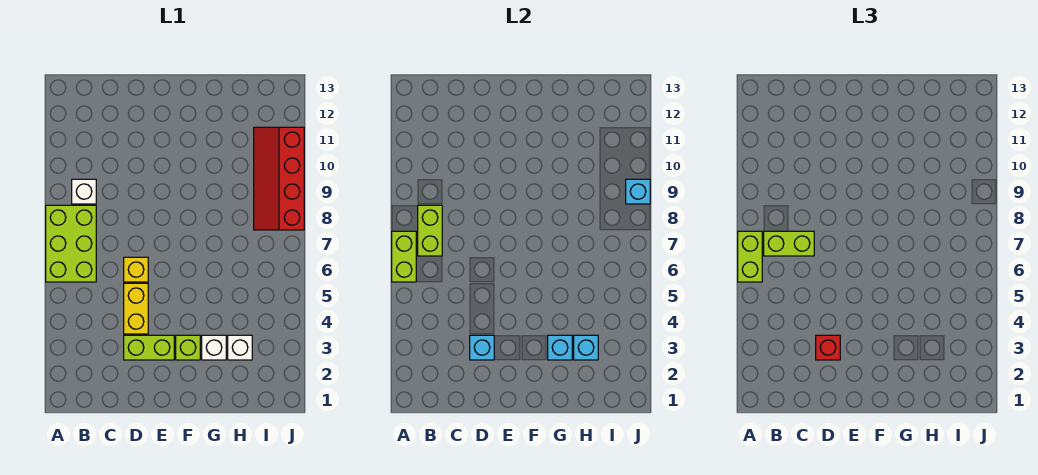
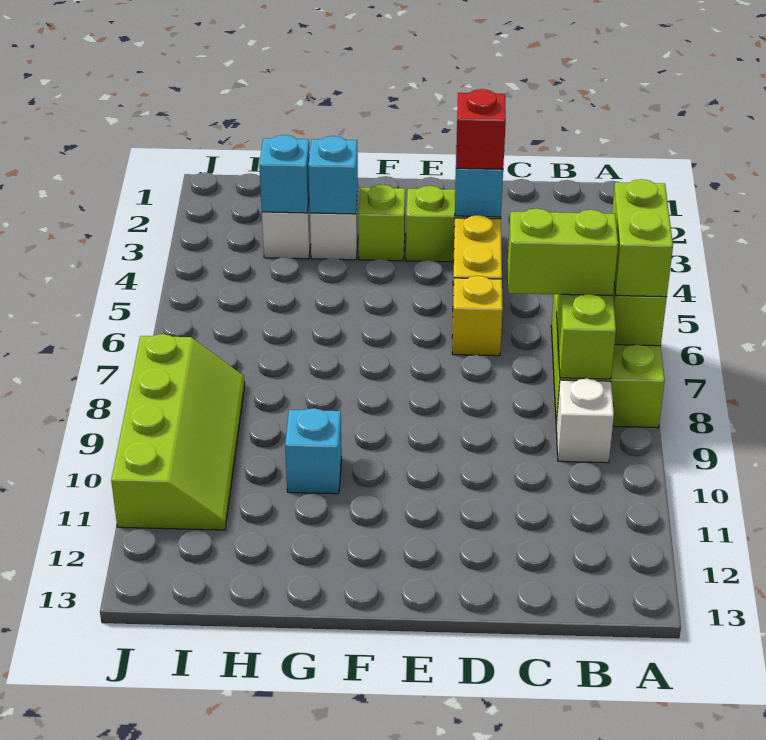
red 2x4 slope [254,127,304,230] -> lime 2x4 slope [111,334,245,530]
cyan 1x1 brick [626,179,650,204] -> cyan 1x1 brick moved to [285,408,342,494]

